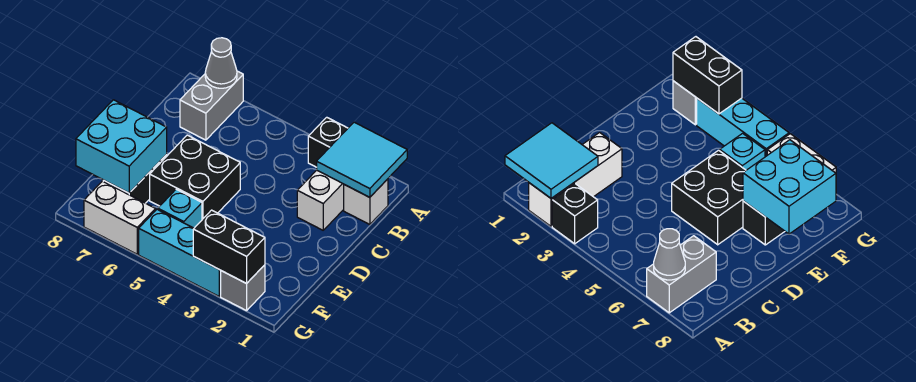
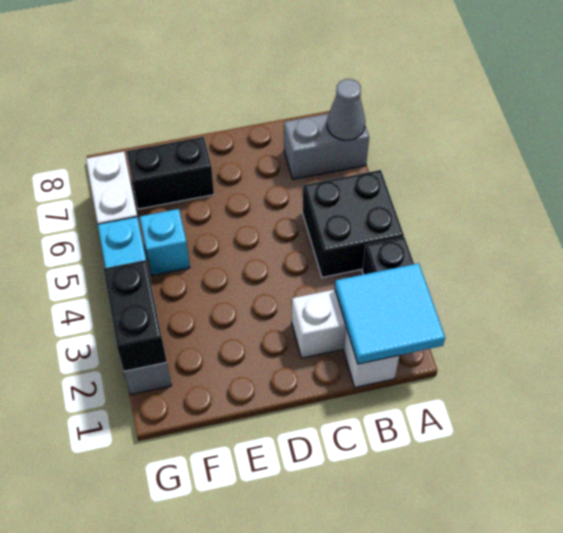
black 2x2 brick [150,135,240,219] -> black 2x2 brick moved to [302,170,404,277]
cyan 2x2 brick [76,100,167,193] -> none

